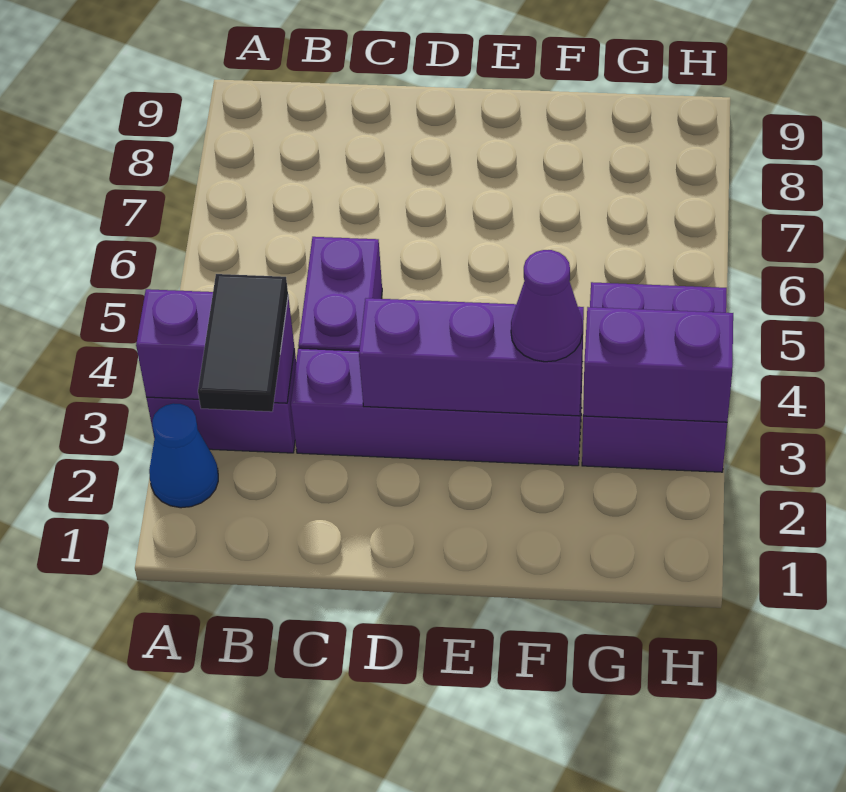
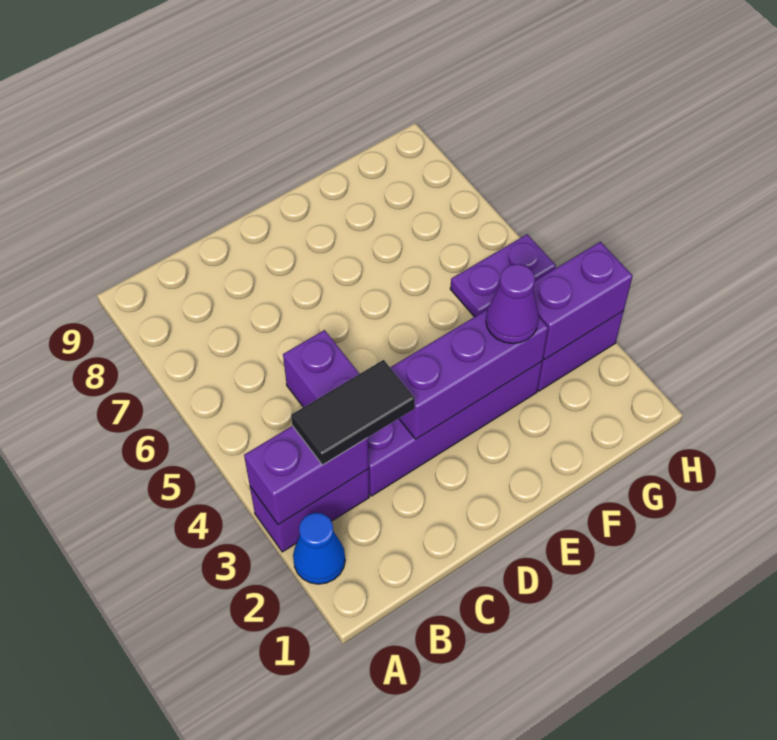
black 1x2 tile [198,274,288,412] -> black 1x2 tile turned to [291,360,415,465]

